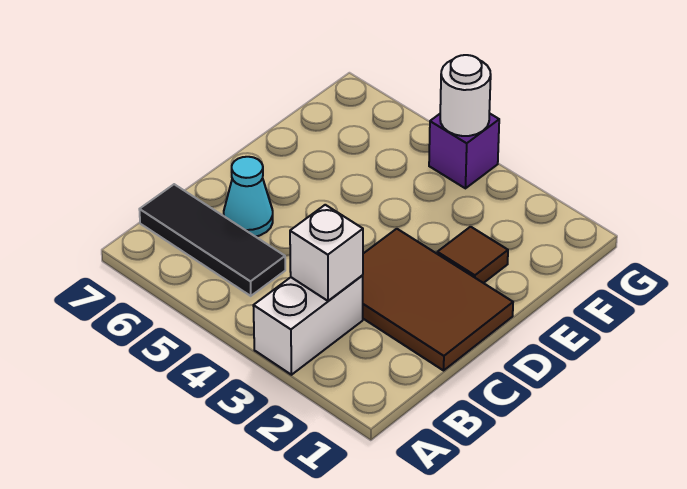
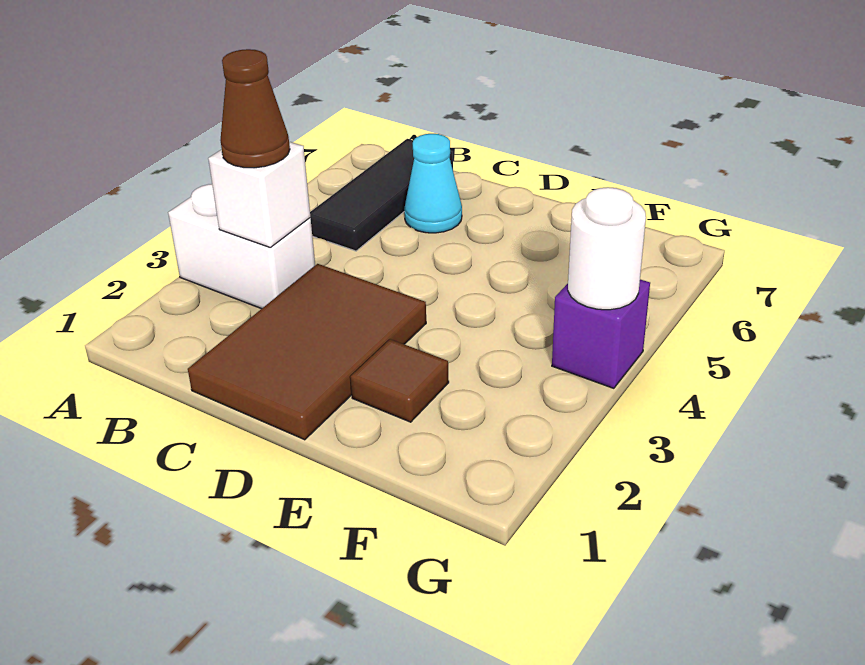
none -> brown 1x1 cone [220,49,290,168]

